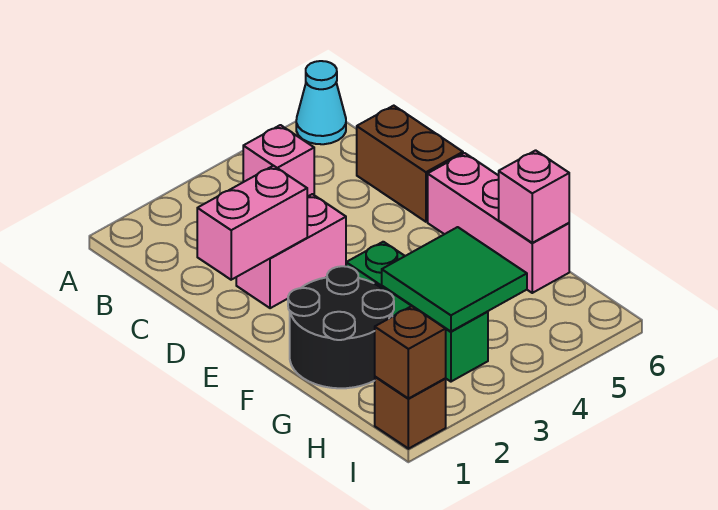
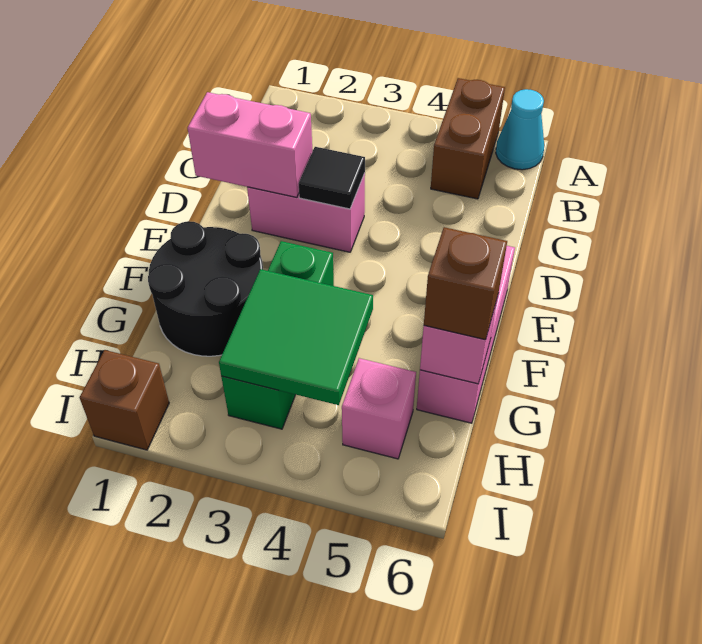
pink 1x1 brick [243,125,314,197] -> pink 1x1 brick moved to [342,358,416,459]
brown 1x2 brick [357,106,463,222] -> brown 1x2 brick moved to [431,78,505,199]
none -> black 1x1 tile [299,147,365,209]
brown 1x1 brick [375,306,446,399] -> brown 1x1 brick moved to [424,227,507,340]

